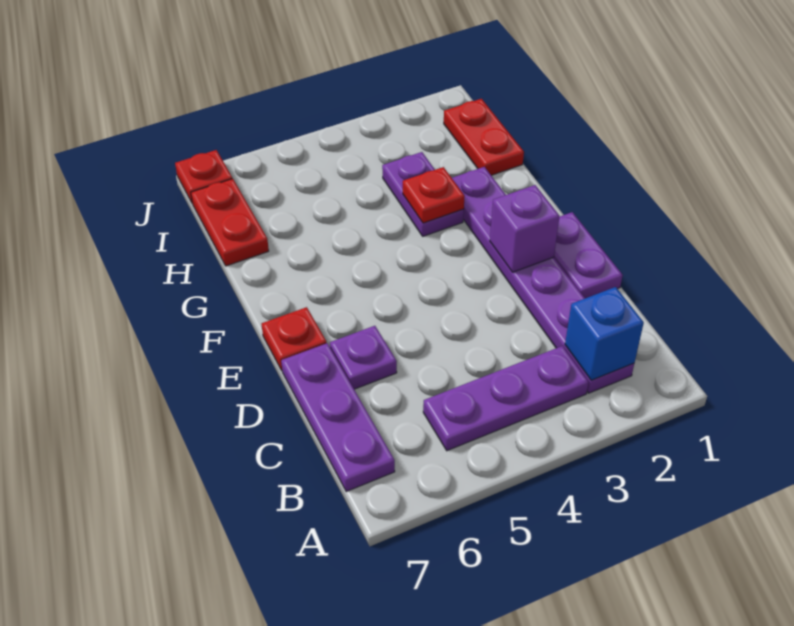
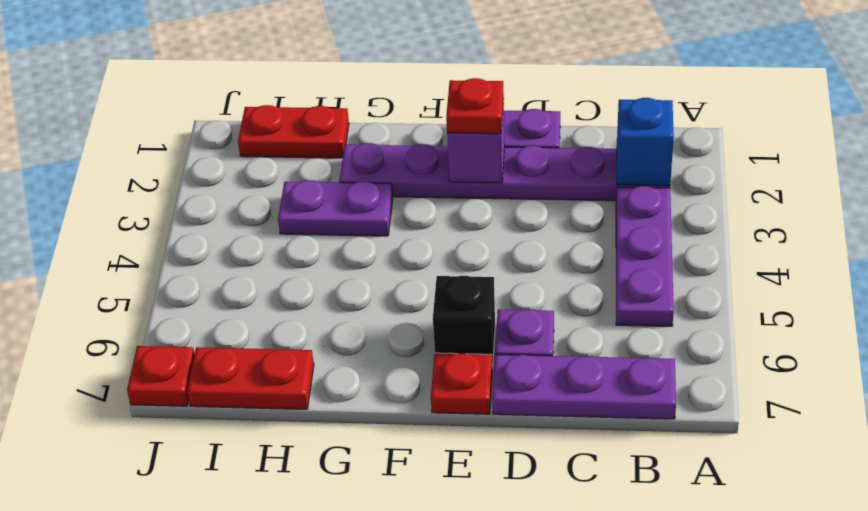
none -> black 1x1 brick [433,276,495,367]
red 1x1 plate [403,167,465,223] -> red 1x1 plate moved to [446,78,504,134]

